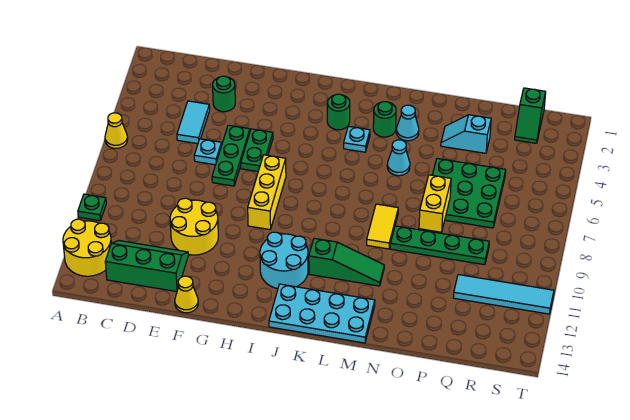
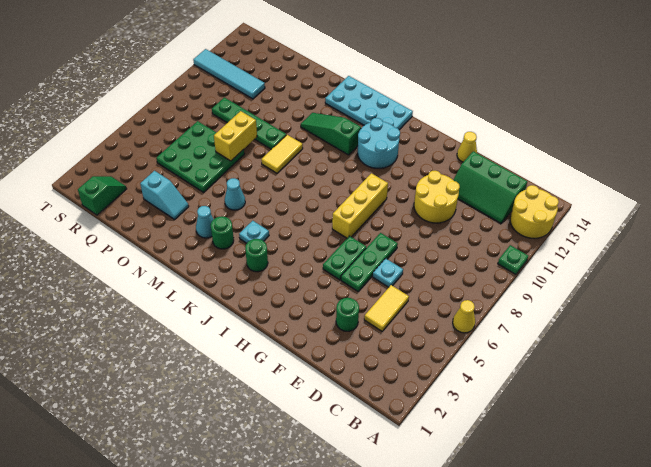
cyan 1x2 tile [177,101,210,144] -> yellow 1x2 tile [364,285,409,331]

